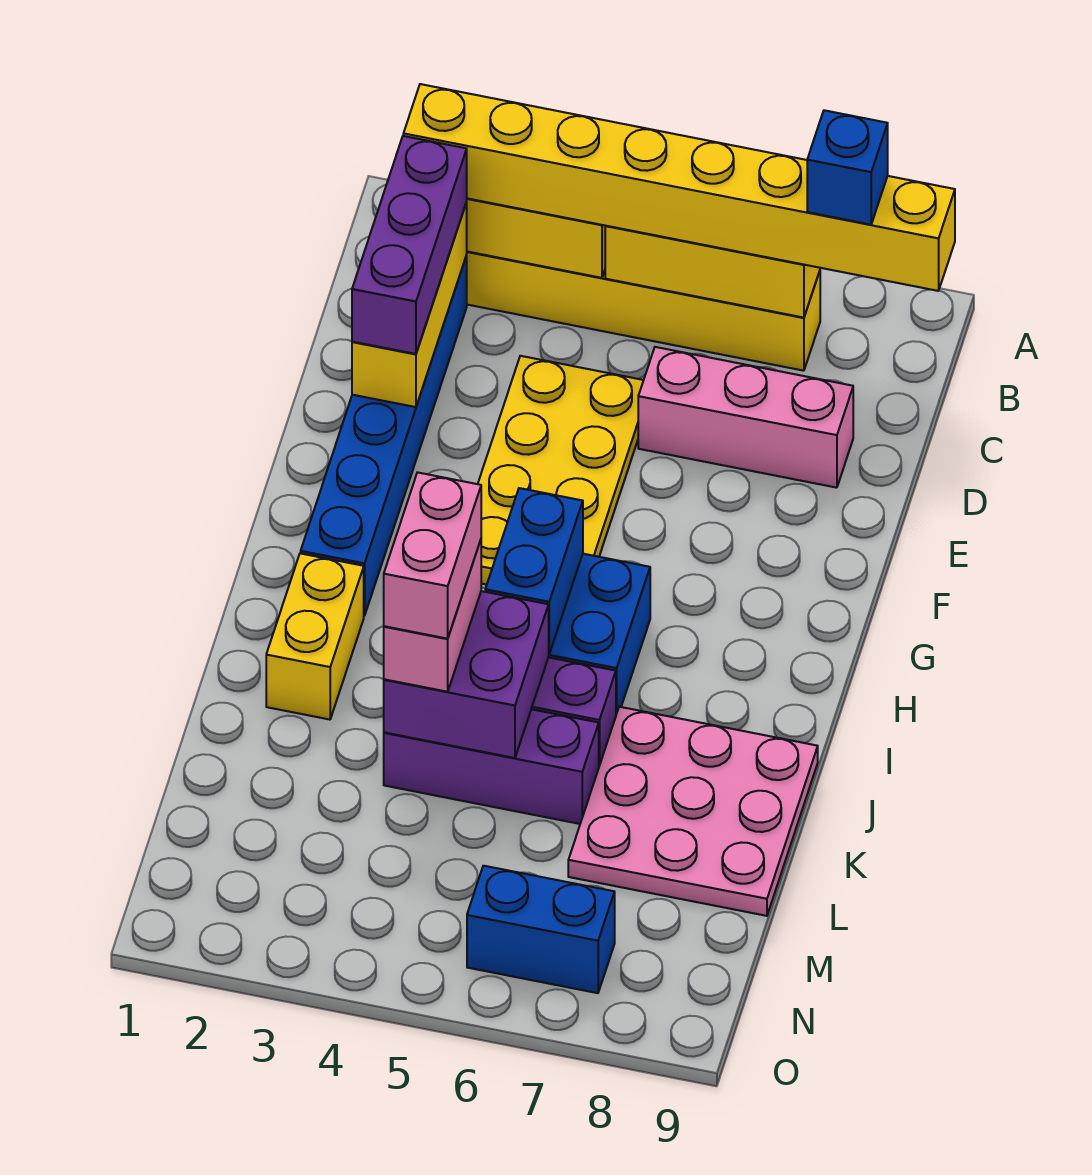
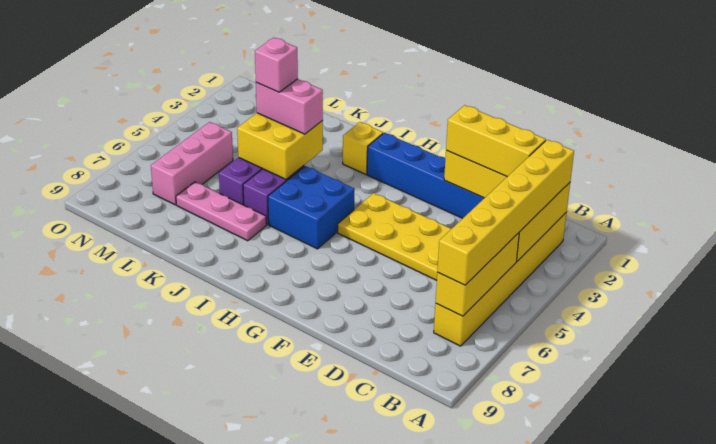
yellow 1x8 brick [403,84,955,291] -> yellow 1x6 brick [437,140,574,285]
blue 1x1 brick [807,110,888,225] -> none
purple 1x3 brick [352,136,467,354] -> yellow 1x3 brick [446,105,546,177]
pink 1x3 brick [638,347,853,488] -> pink 1x3 brick moved to [151,122,233,205]
blue 1x2 brick [485,488,583,654] -> none
yellow 1x2 brick [266,553,364,720] -> yellow 1x1 brick [343,122,383,174]
purple 2x2 brick [384,591,549,758] -> yellow 2x2 brick [237,113,323,179]
pink 1x2 brick [384,472,481,639] -> pink 1x1 brick [255,38,298,92]
pink 3x3 plate [568,707,818,916] -> pink 1x3 plate [176,182,267,241]
blue 1x2 brick [467,866,615,993] -> none

